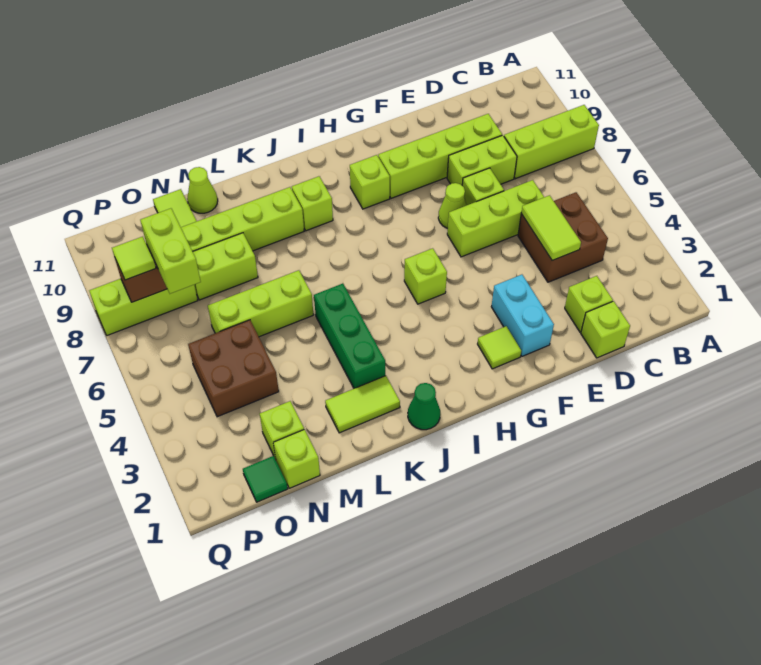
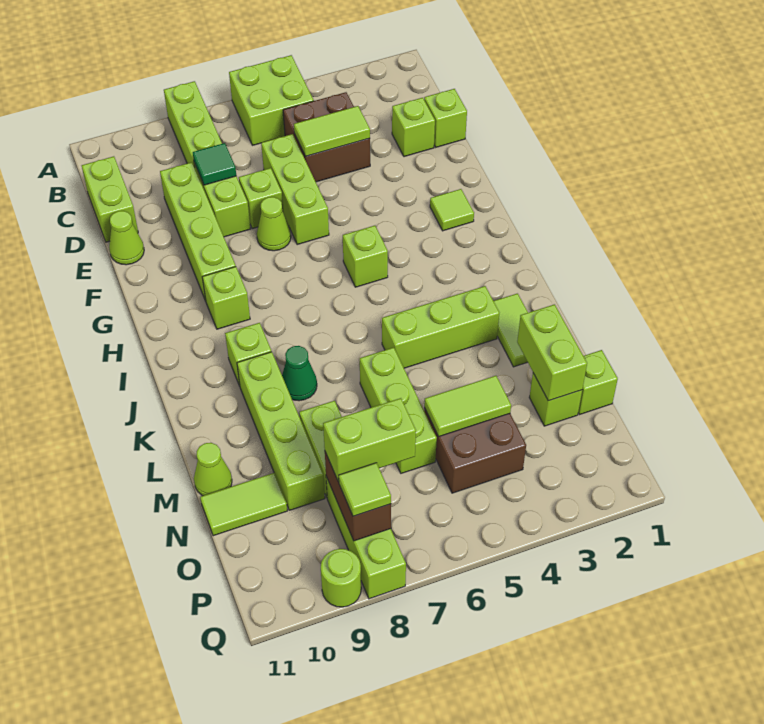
none -> lime 2x2 brick [229,55,314,145]
none -> lime 1x2 brick [82,156,138,242]
none -> lime 1x1 cone [109,211,144,265]
cyan 1x2 brick [491,275,554,356] -> none
green 1x1 cone [408,383,440,430] -> green 1x1 cone moved to [282,346,317,401]
green 1x3 brick [314,284,385,388] -> lime 1x3 brick [382,286,499,368]
none -> lime 1x2 brick [517,304,587,401]
none -> lime 1x2 tile [424,376,511,436]
green 1x1 tile [243,456,288,502] -> green 1x1 tile moved to [193,143,236,185]
none -> lime 1x1 round brick [321,549,361,607]

